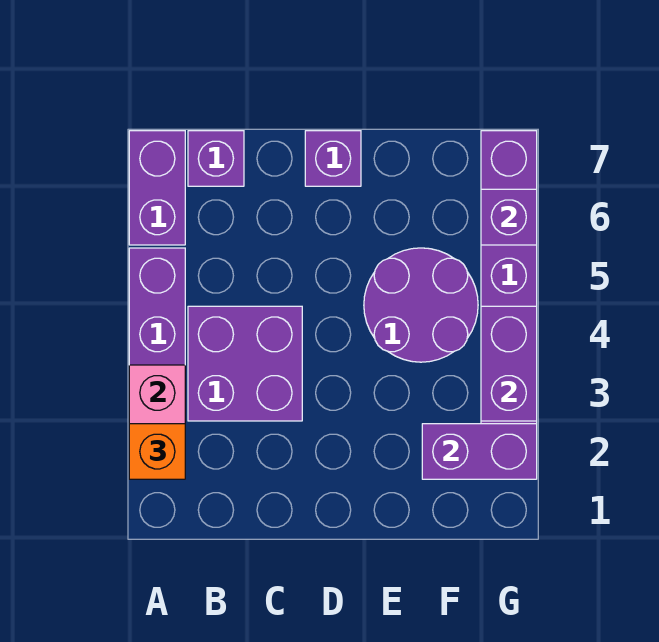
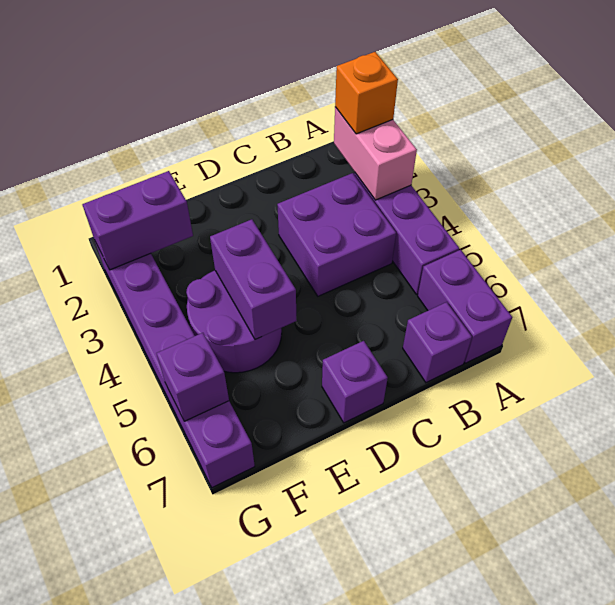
purple 1x2 brick [481,306,537,421] -> purple 1x2 brick moved to [210,219,297,339]

